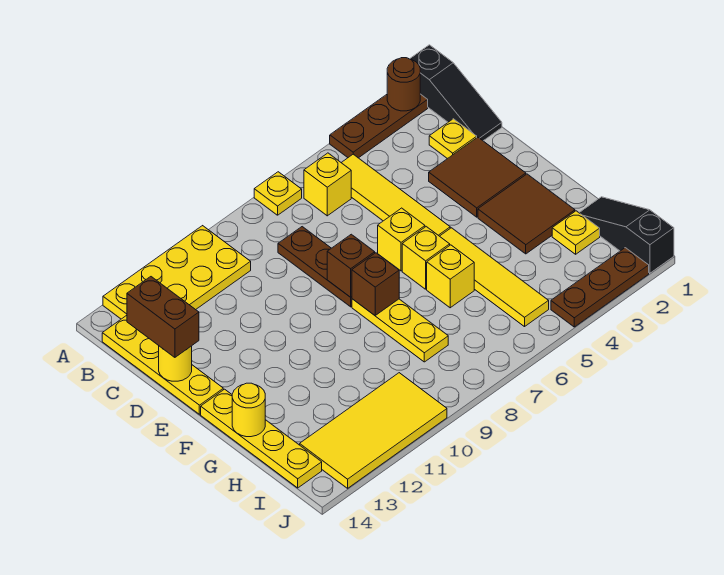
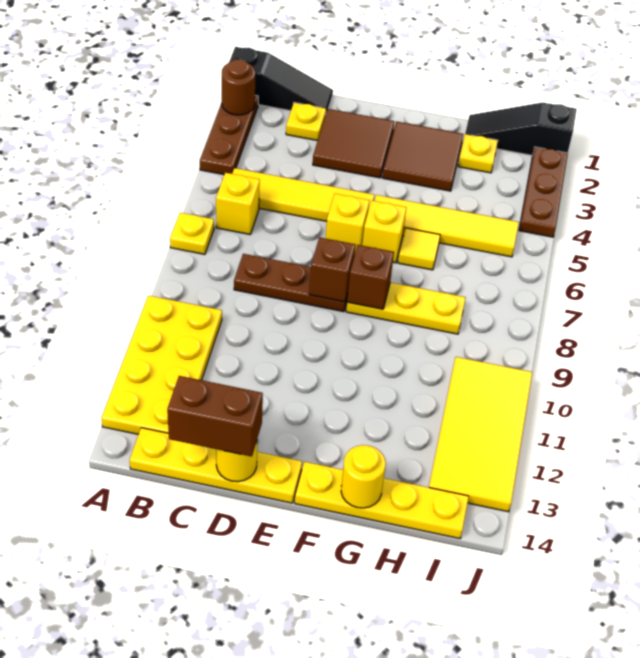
yellow 1x1 brick [427,245,474,308] -> yellow 1x1 tile [398,228,440,270]

